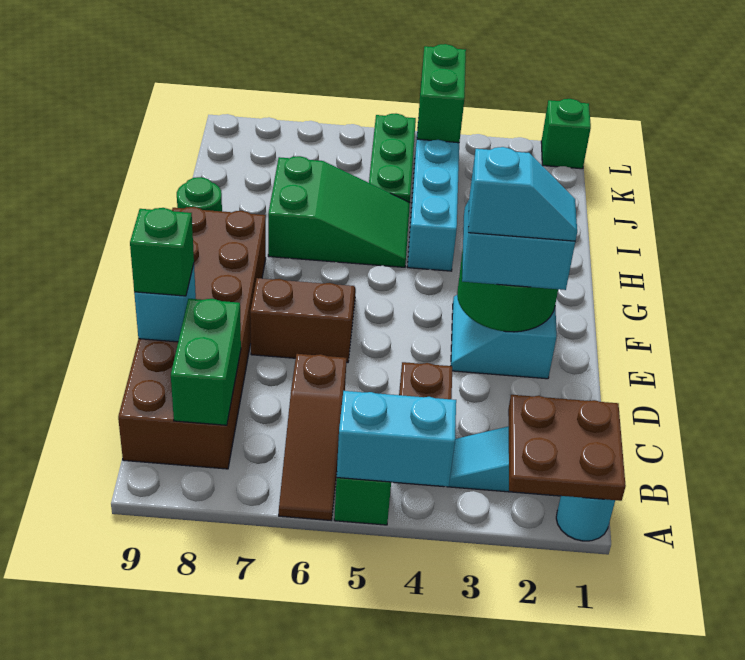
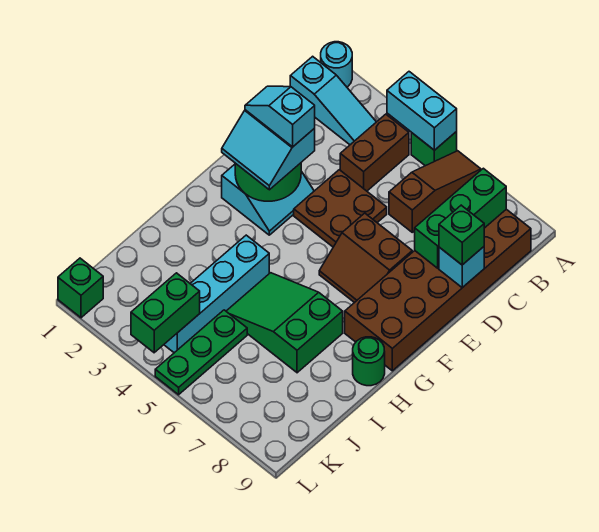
brown 2x2 plate [508,395,626,501] -> brown 2x2 plate moved to [294,170,387,247]
green 1x2 brick [171,299,241,425] -> green 1x3 brick [415,168,506,268]

